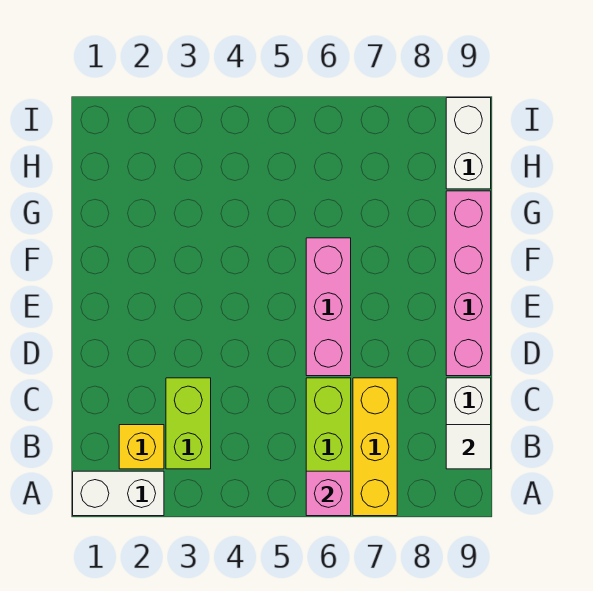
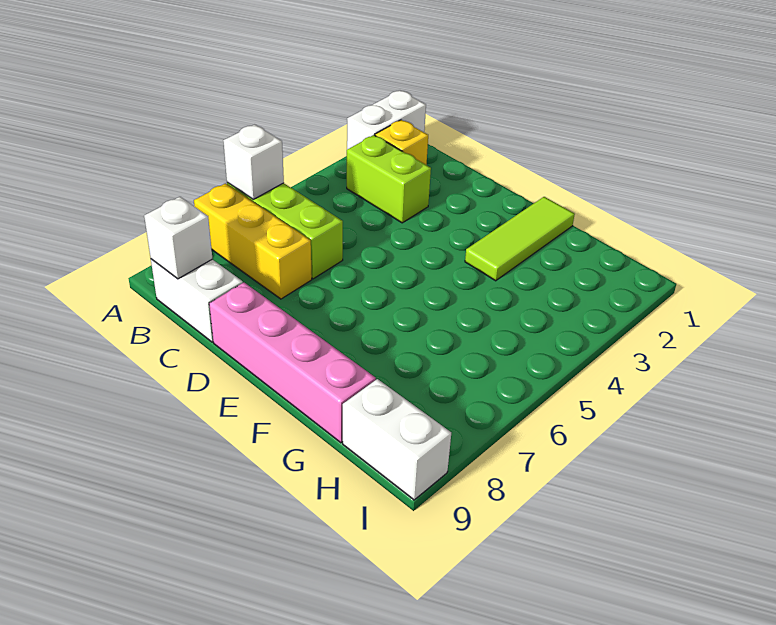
pink 1x1 brick [306,471,351,516] -> white 1x1 brick [223,124,284,199]
white 1x1 tile [446,425,491,469] -> white 1x1 brick [144,197,212,279]
pink 1x3 brick [306,238,351,376] -> none
none -> lime 1x3 tile [465,197,575,281]

